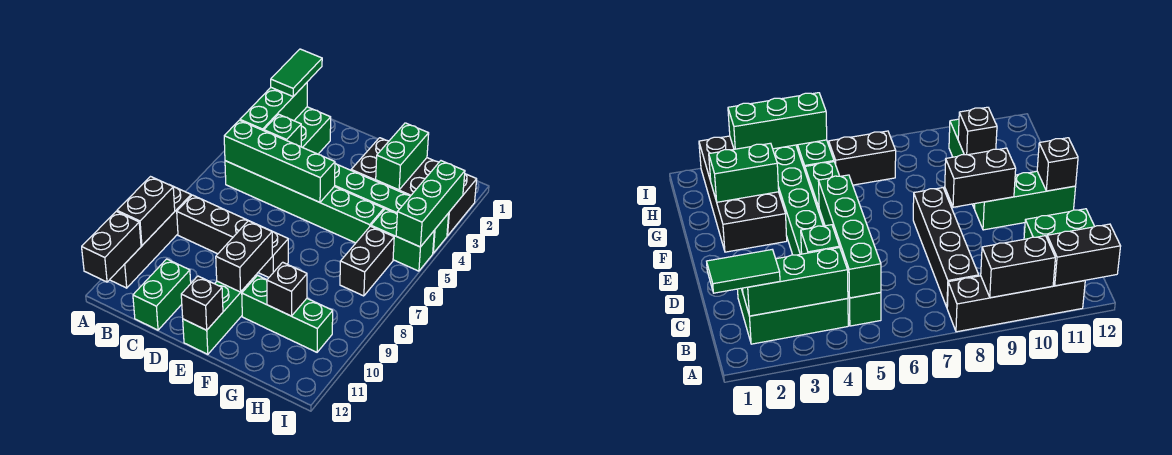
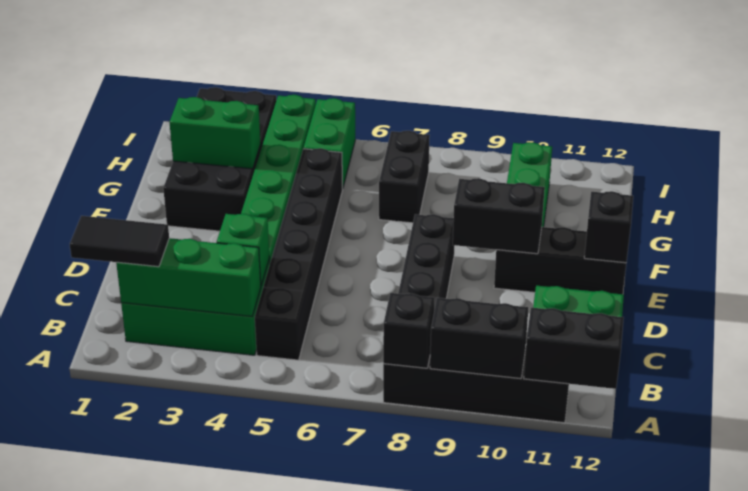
green 1x2 tile [271,49,322,96] -> black 1x2 tile [70,216,169,267]
green 1x6 brick [225,161,384,243] -> black 1x6 brick [255,148,342,360]
green 1x4 brick [224,120,335,202] -> none
green 1x3 brick [183,275,256,354] -> black 1x3 brick [494,227,626,294]
black 1x1 brick [267,262,307,316] -> black 1x1 brick moved to [383,293,435,368]
black 1x2 brick [340,226,394,296] -> black 1x2 brick turned to [379,131,430,223]
green 1x3 brick [396,161,465,247] -> none

